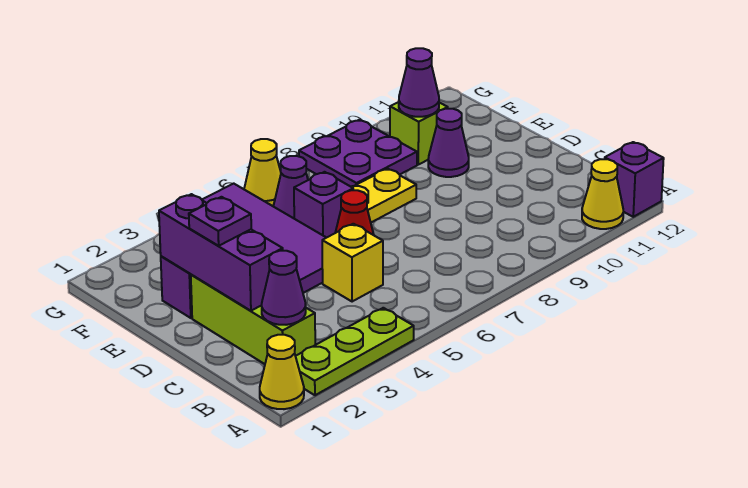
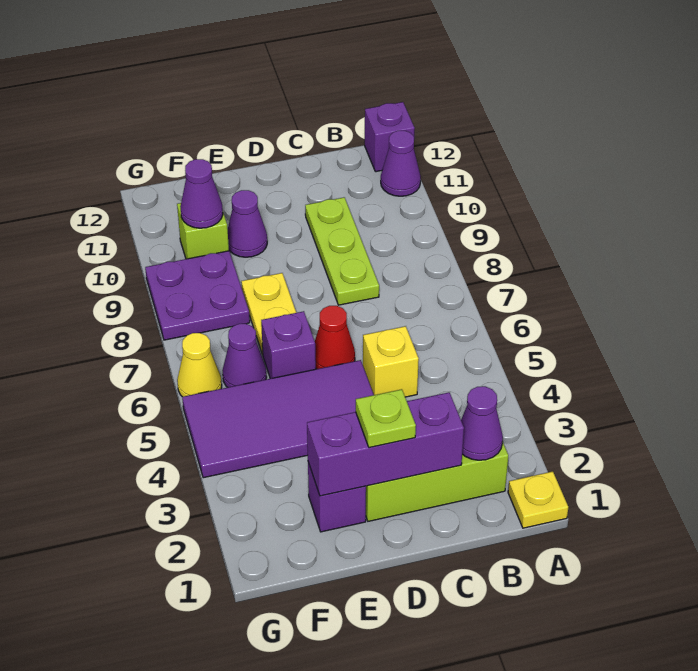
yellow 1x1 cone [260,335,304,409] -> yellow 1x1 plate [508,471,568,528]
lime 1x3 plate [296,308,414,395] -> lime 1x3 plate moved to [305,197,379,305]
yellow 1x1 cone [582,159,623,229] -> purple 1x1 cone [381,131,421,196]
purple 1x1 plate [189,197,251,246] -> lime 1x1 plate [356,389,416,448]

